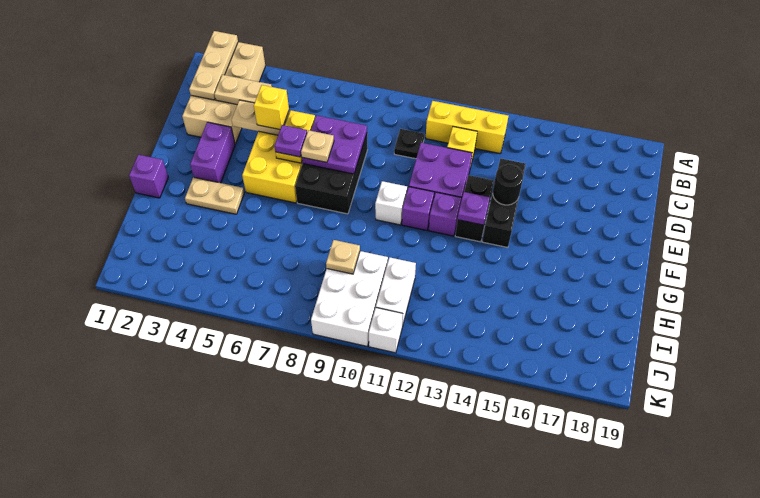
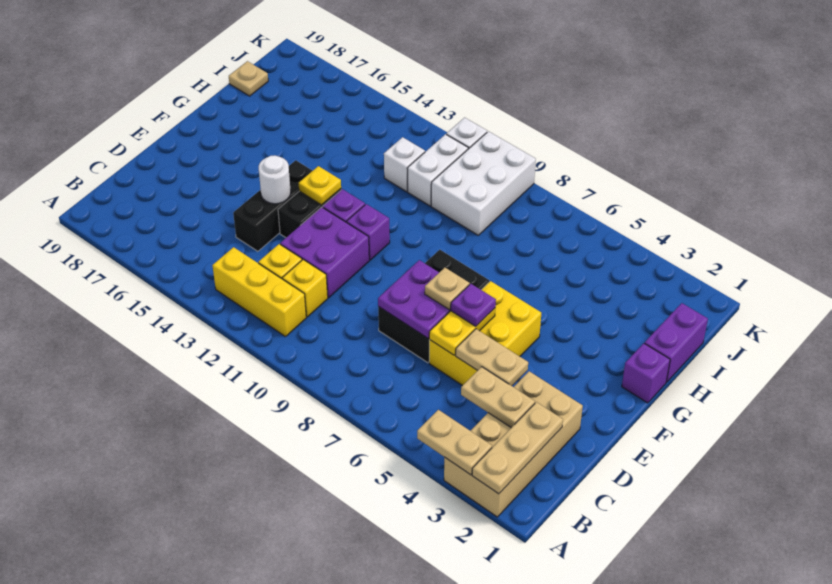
black 1x1 plate [394,129,424,159] -> none
yellow 1x1 brick [254,85,289,130] -> yellow 1x1 brick moved to [282,260,328,317]
purple 1x2 brick [190,122,235,183] -> purple 1x2 brick moved to [645,303,708,382]
black 1x1 round brick [493,164,523,205] -> white 1x1 round brick [259,156,291,204]
white 1x1 brick [375,181,407,225] -> white 1x1 brick moved to [384,137,425,192]
purple 1x1 plate [458,192,490,225] -> yellow 1x1 plate [299,166,341,205]
tan 1x2 plate [185,177,244,214] -> tan 1x2 plate moved to [417,410,492,475]
tan 1x1 plate [326,240,360,274] -> tan 1x1 plate moved to [229,61,268,96]

